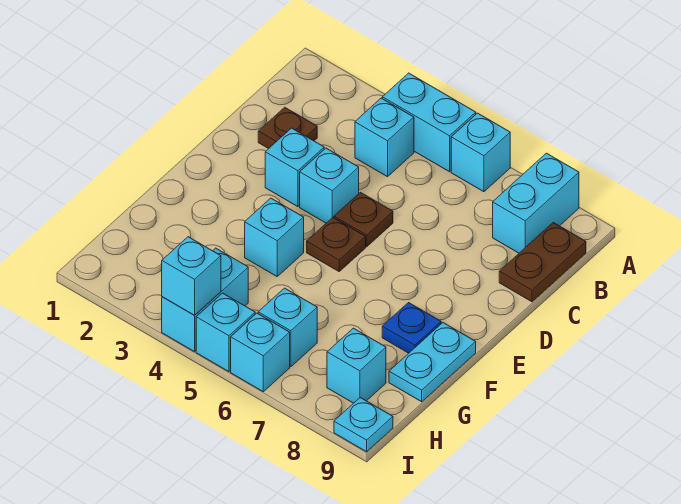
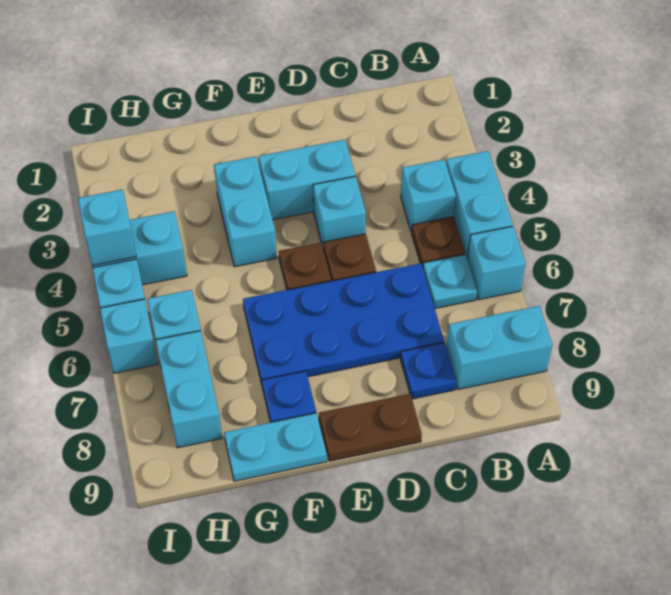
brown 1x2 plate [499,223,586,302] -> brown 1x2 plate moved to [319,394,422,461]
brown 1x1 plate [258,107,317,149] -> brown 1x1 plate moved to [412,216,465,267]
none -> blue 2x4 plate [243,263,444,384]
none -> blue 1x1 plate [401,343,456,399]
cyan 1x1 brick [265,128,324,207] -> cyan 1x2 brick [259,140,355,220]
cyan 1x1 brick [245,198,304,276] -> cyan 1x2 brick [214,156,277,267]
cyan 1x1 brick [327,328,386,403] -> cyan 1x2 brick [156,331,222,448]
cyan 1x1 plate [334,398,393,452] -> cyan 1x1 plate moved to [423,254,477,308]

